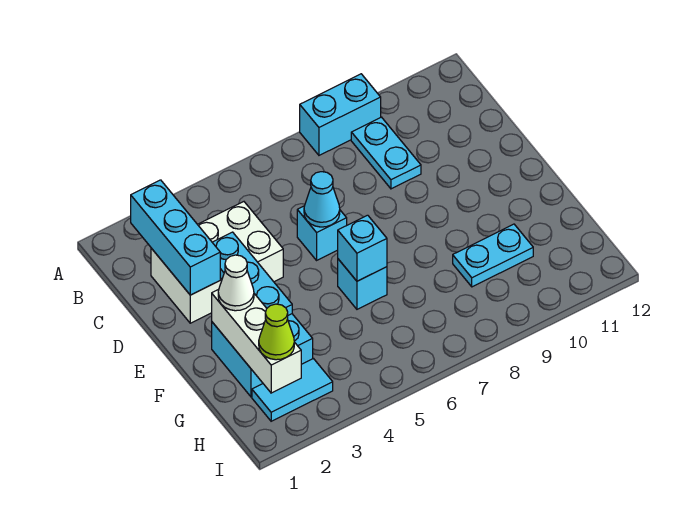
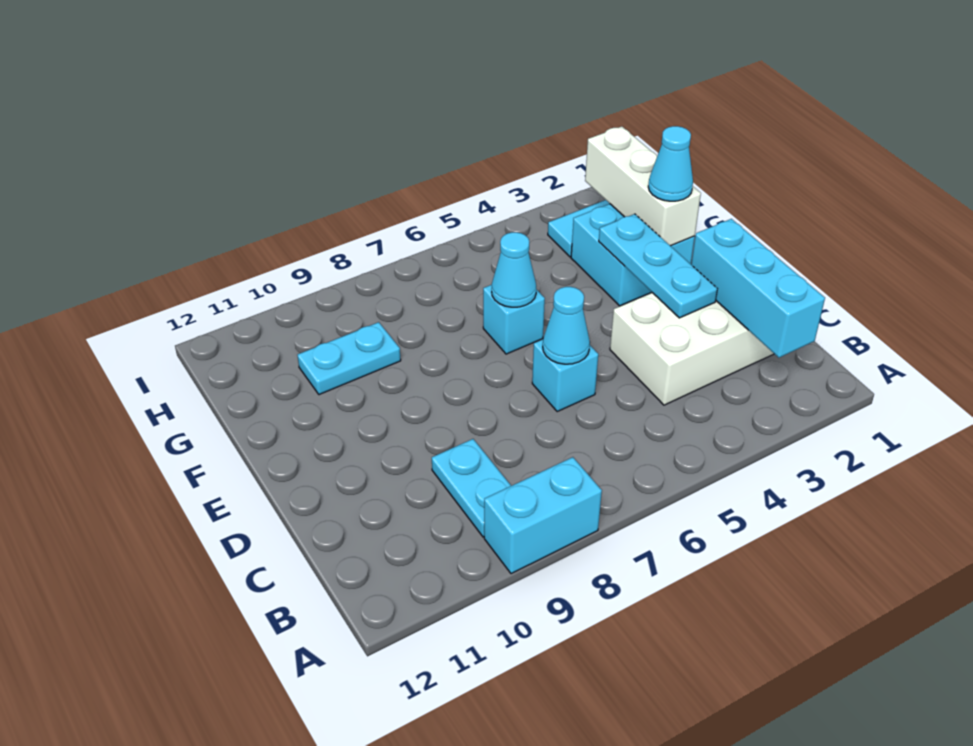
white 1x1 cone [218,255,254,311] -> cyan 1x1 cone [648,126,693,201]
cyan 1x1 brick [338,215,387,281] -> cyan 1x1 cone [492,232,536,307]
lime 1x1 cone [259,304,294,360] -> none

